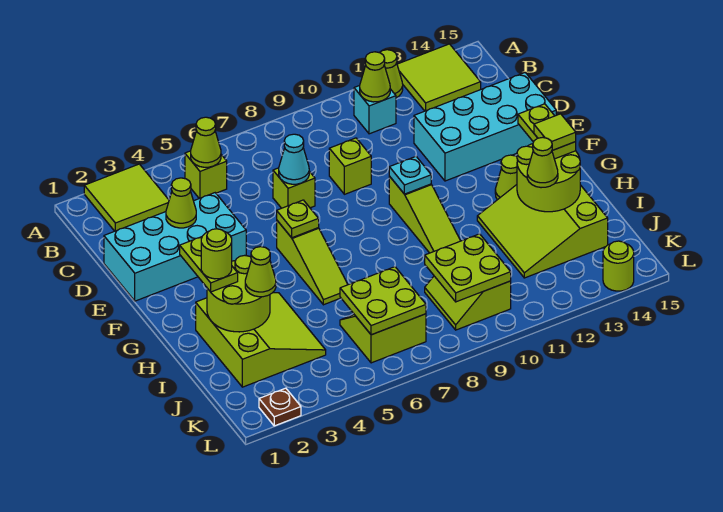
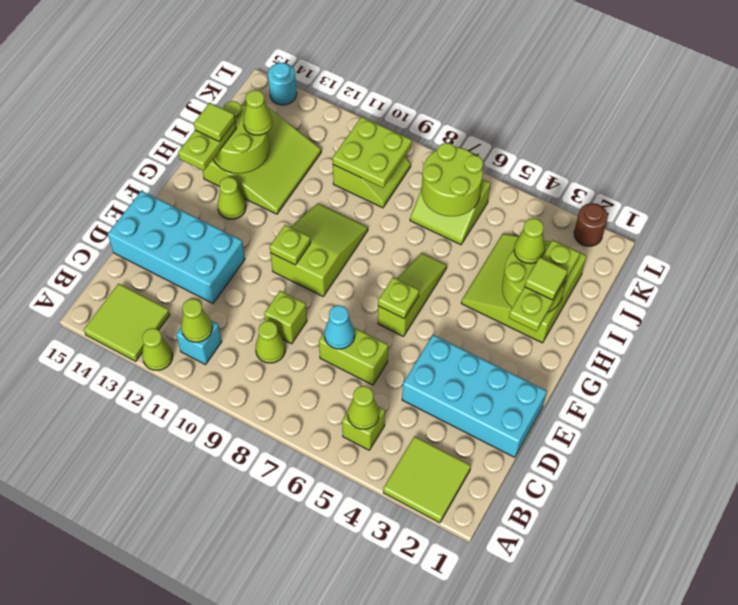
lime 1x1 cone [166,178,196,228] -> lime 1x1 cone moved to [255,321,285,363]
lime 1x1 brick [273,168,315,208] -> lime 1x2 brick [319,328,388,385]
lime 1x3 slope [389,176,460,253] -> lime 2x3 slope [270,203,368,296]
cyan 1x1 plate [389,156,431,194] -> lime 1x1 plate [270,225,311,265]
lime 1x2 plate [180,237,238,292] -> lime 1x3 plate [509,240,580,331]
lime 1x1 round brick [201,229,232,279] -> lime 1x1 tile [525,257,568,300]
lime 2x2 plate [340,267,426,335] -> lime 2x2 round brick [422,143,483,216]
brown 1x1 plate [259,388,301,426] -> brown 1x1 round brick [574,203,608,246]
lime 1x1 round brick [603,241,634,291] -> cyan 1x1 round brick [268,63,297,105]

